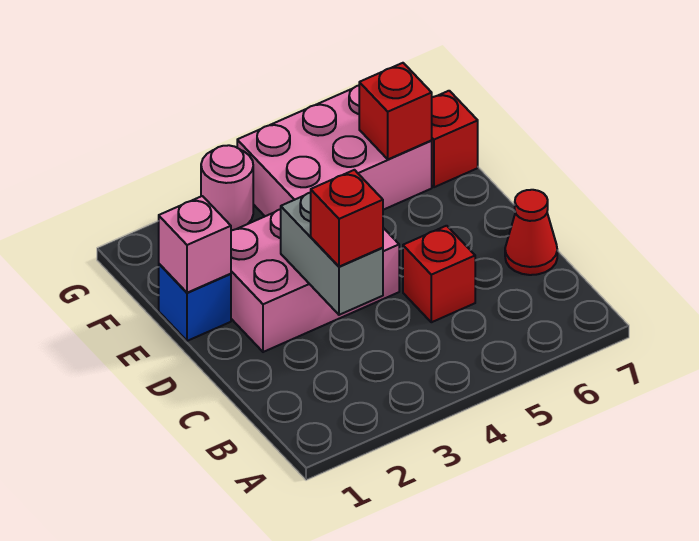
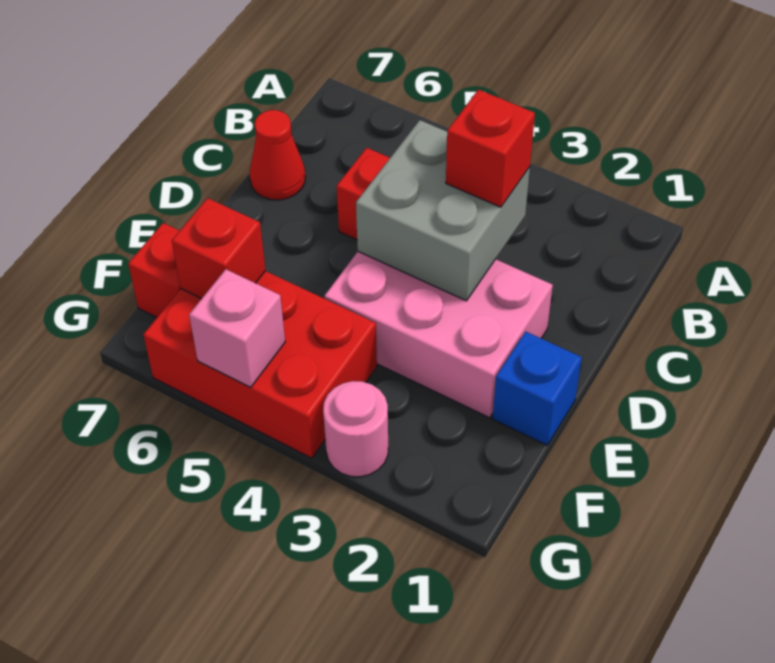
grey 1x2 brick [281,193,383,315] -> grey 2x2 brick [356,120,530,301]
pink 1x1 brick [159,196,231,293] -> pink 1x1 brick moved to [189,269,285,387]
pink 2x3 brick [237,86,432,216] -> red 2x3 brick [143,271,377,458]

